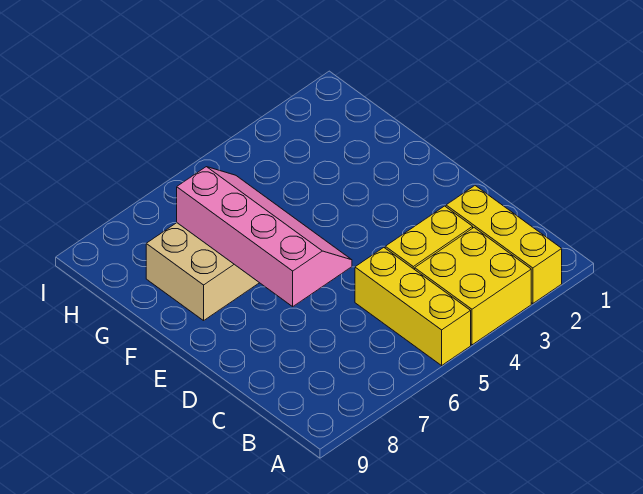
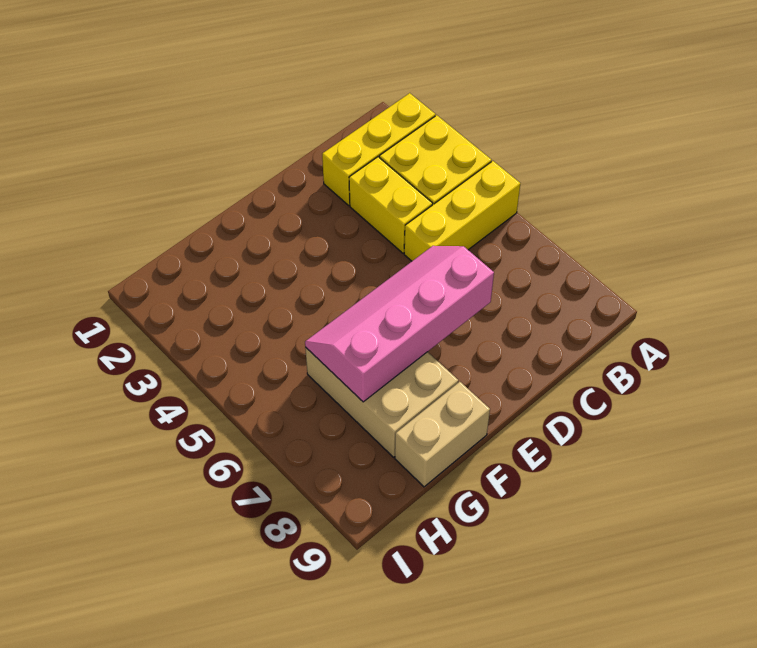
none -> tan 1x2 brick [395,382,490,487]

